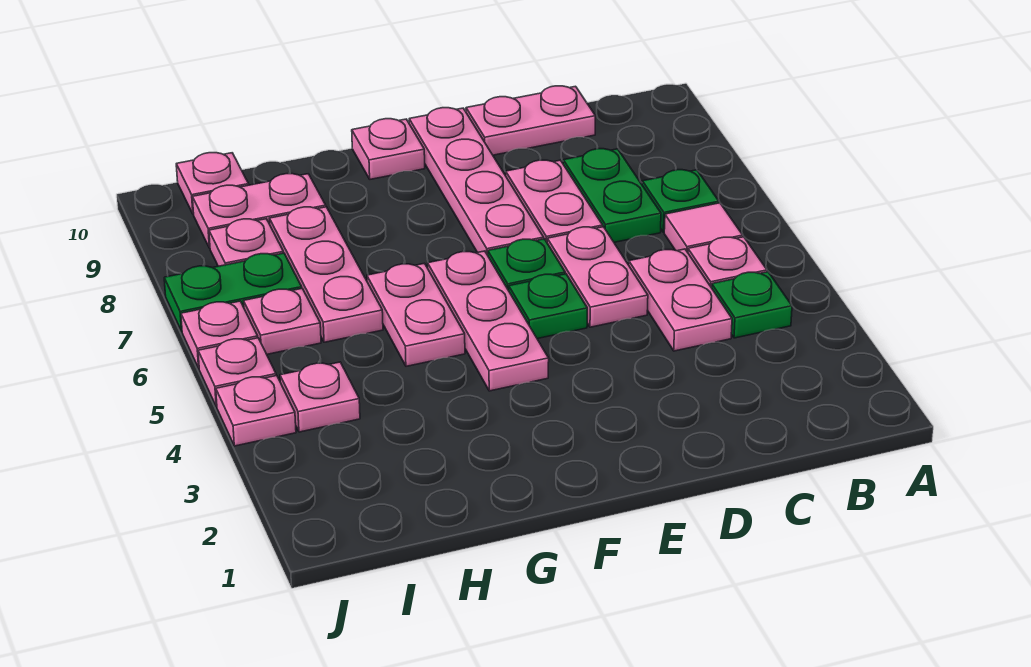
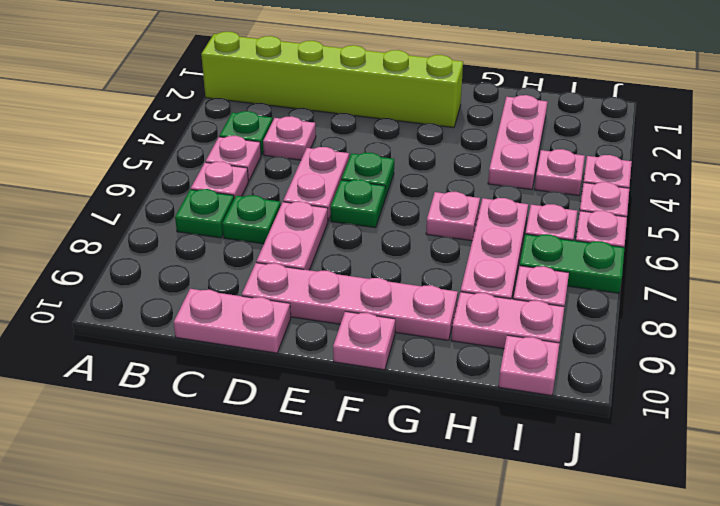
none -> lime 1x6 brick [201,32,463,128]
pink 1x1 tile [664,203,743,252] -> pink 1x1 plate [191,162,248,199]
pink 1x2 plate [629,249,732,351] -> pink 1x1 plate [263,116,316,160]
green 1x2 plate [563,149,661,242] -> green 1x1 plate [222,195,281,244]
pink 1x4 plate [409,108,544,255] -> pink 1x4 plate turned to [242,263,458,340]
pink 1x3 plate [428,251,549,391] -> pink 1x3 plate moved to [488,95,547,190]
pink 1x2 plate [367,263,465,366] -> pink 1x1 plate [426,192,480,241]

